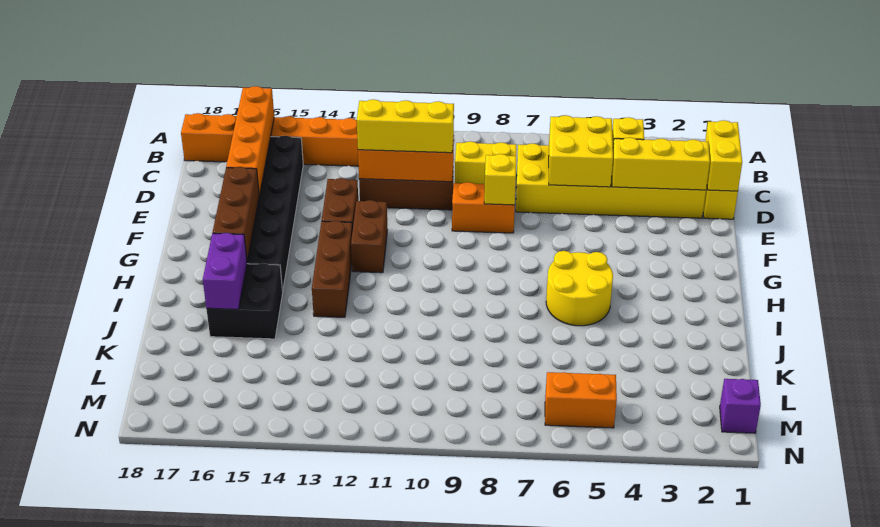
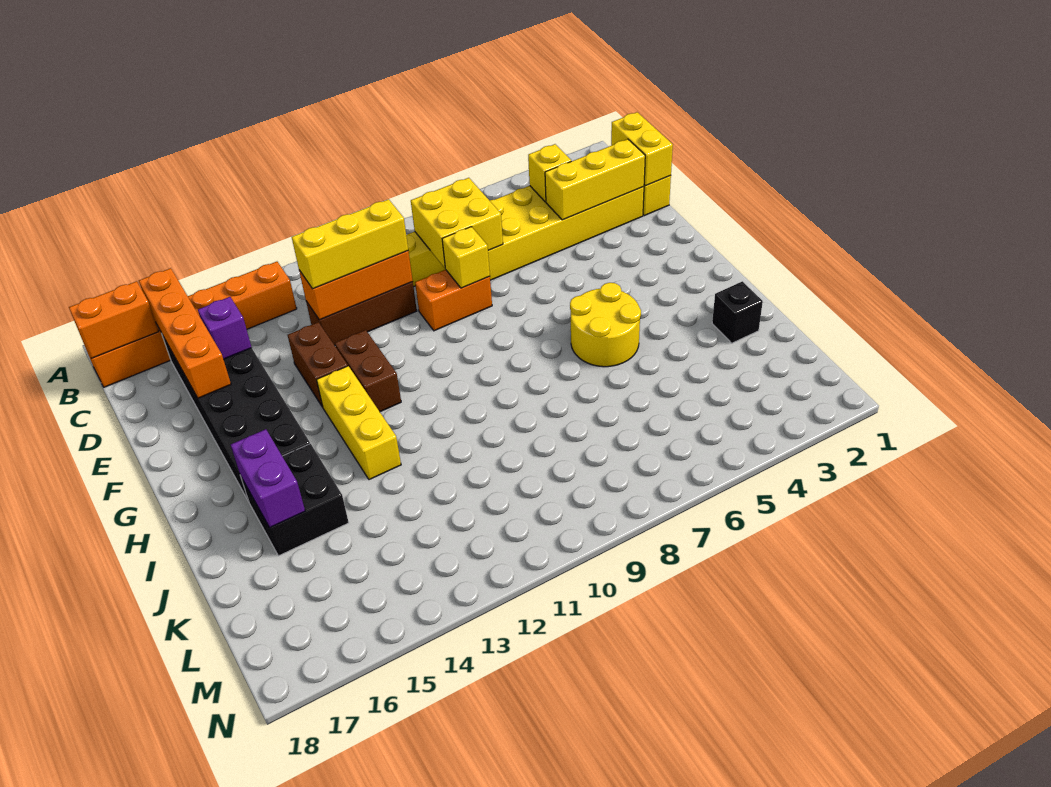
yellow 2x2 brick [549,115,613,187] -> yellow 2x2 brick moved to [411,178,503,268]
brown 1x3 brick [213,167,259,261] -> none
brown 1x3 brick [312,221,353,317] -> yellow 1x3 brick [317,366,401,480]
none -> black 1x1 brick [712,281,763,343]
purple 1x1 brick [720,379,761,433] -> purple 1x1 brick moved to [198,297,252,359]
orange 1x2 brick [545,372,617,428] -> orange 1x2 brick moved to [69,281,159,358]

